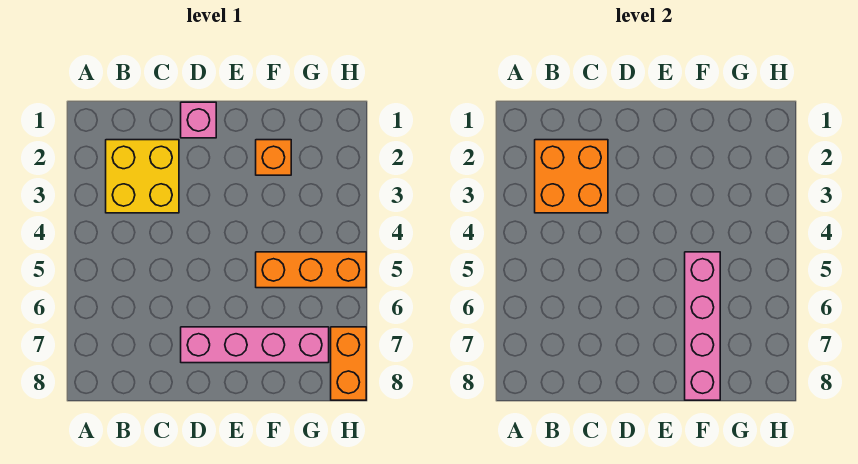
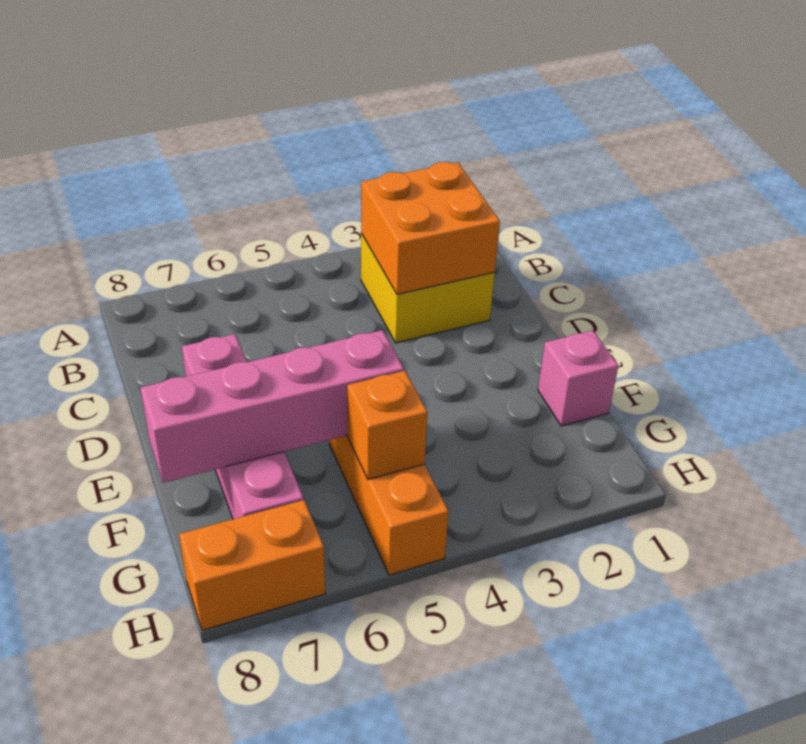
pink 1x1 brick [181,102,216,138] -> pink 1x1 brick moved to [538,331,618,426]
orange 1x1 brick [256,140,291,175] -> orange 1x1 brick moved to [347,371,428,479]

